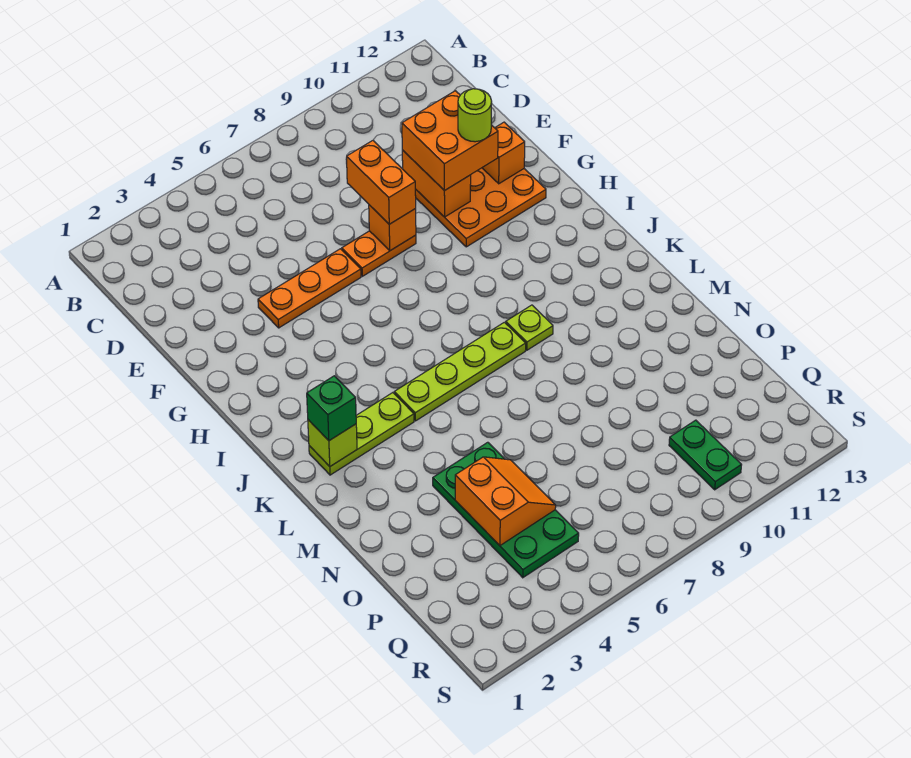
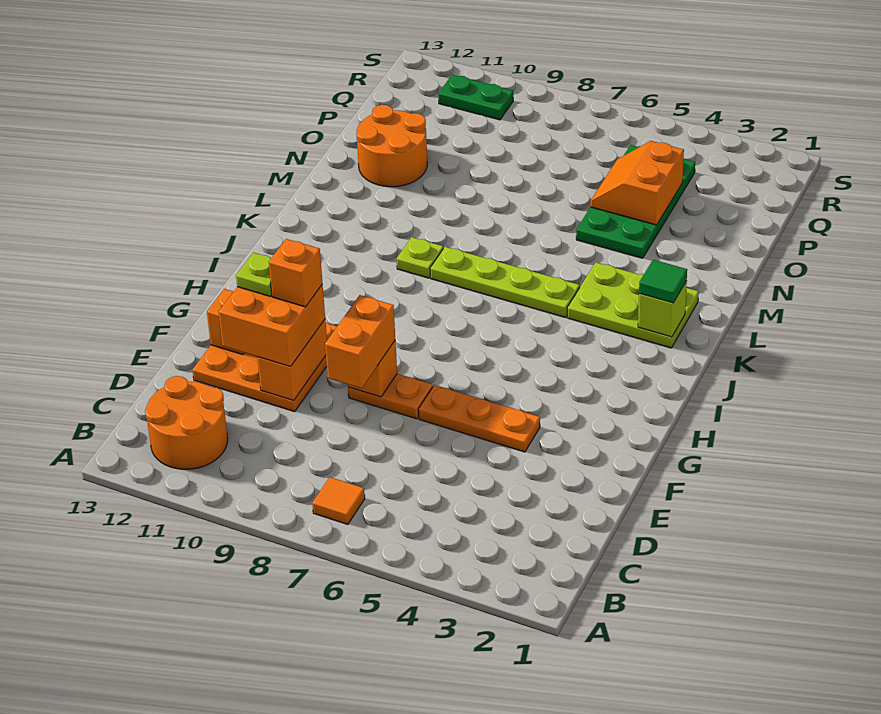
none -> orange 1x1 tile [312,477,365,525]
none -> orange 2x2 round brick [145,376,228,469]
none -> orange 1x1 brick [269,239,323,307]
lime 1x1 round brick [458,89,492,142] -> lime 1x1 plate [236,253,272,296]
lime 1x3 plate [309,393,414,475] -> lime 2x3 plate [567,263,699,348]
green 1x1 brick [307,376,356,441] -> green 1x1 tile [639,260,687,303]
none -> orange 2x2 round brick [356,105,427,187]
green 1x2 plate [669,420,741,490] -> green 1x2 plate turned to [438,75,513,120]

